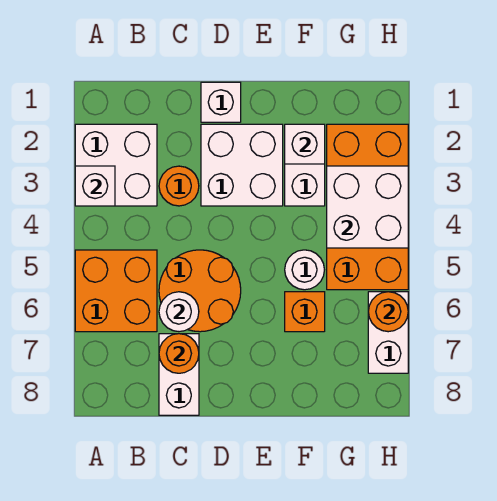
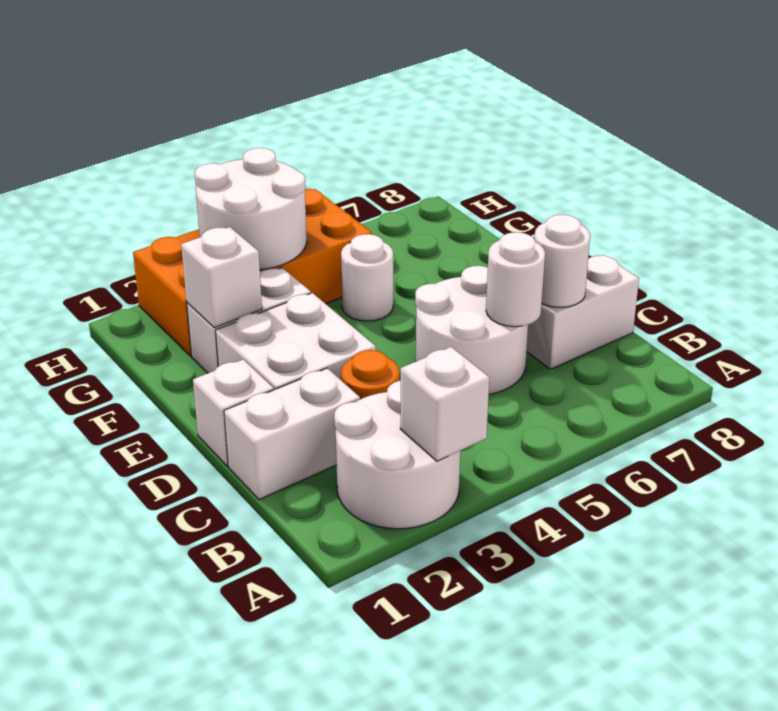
white 2x2 brick [75,124,157,206] -> white 2x2 round brick [334,381,460,529]
orange 2x2 brick [75,250,157,332] -> none
orange 2x2 round brick [159,250,241,332] -> white 2x2 round brick [415,266,528,395]
orange 1x1 round brick [159,334,199,373] -> white 1x1 round brick [534,215,590,307]
orange 1x1 brick [285,292,325,332] -> none
white 2x2 brick [327,166,408,248] -> white 2x2 round brick [194,148,307,270]
white 1x2 brick [368,292,408,373] -> white 1x2 brick moved to [224,368,360,500]
orange 1x1 round brick [368,292,408,332] -> none

